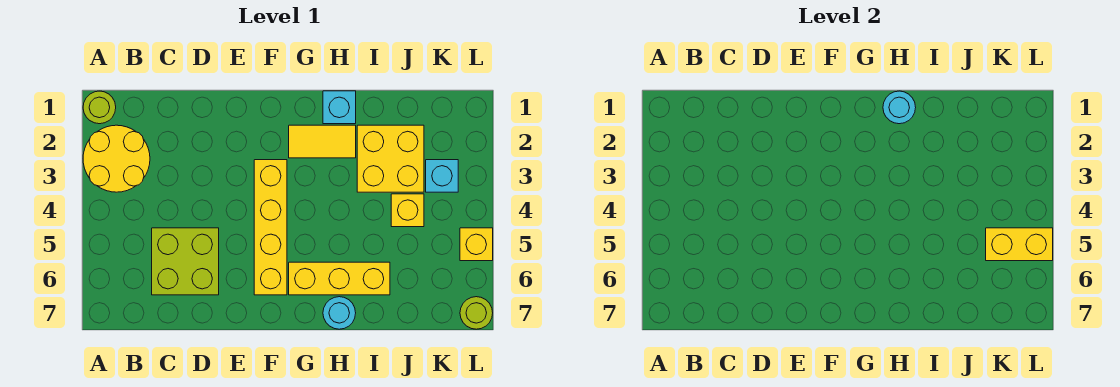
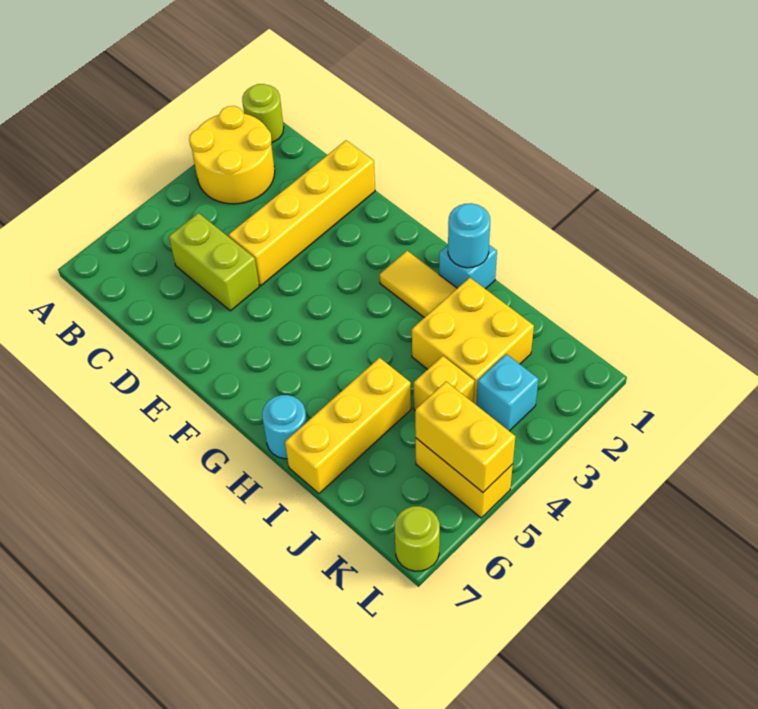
lime 2x2 brick [152,228,219,295] -> lime 1x2 brick [169,213,259,311]
yellow 1x4 brick [254,160,287,295] -> yellow 1x4 brick moved to [229,140,375,286]
yellow 1x3 brick [289,262,390,295] -> yellow 1x3 brick turned to [285,358,411,493]
yellow 1x1 brick [460,228,493,261] -> yellow 1x2 brick [416,438,513,518]

